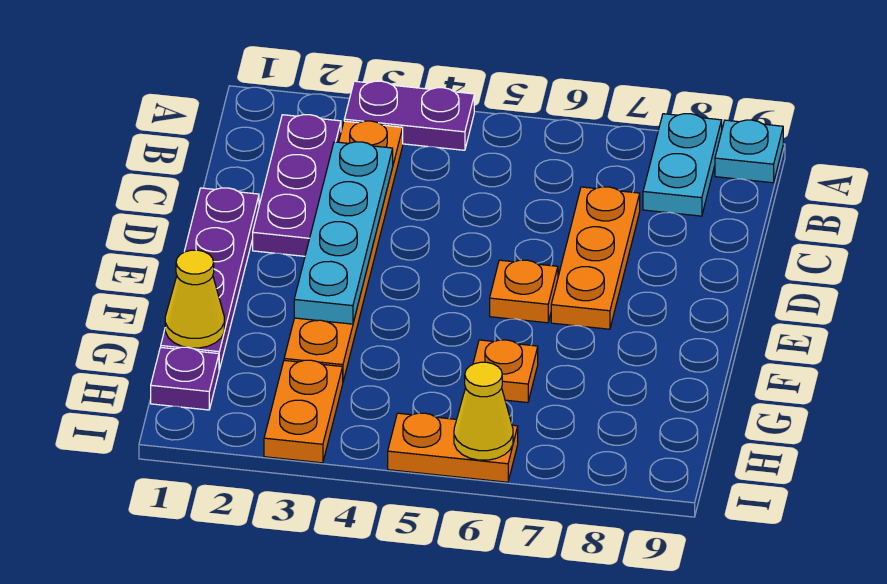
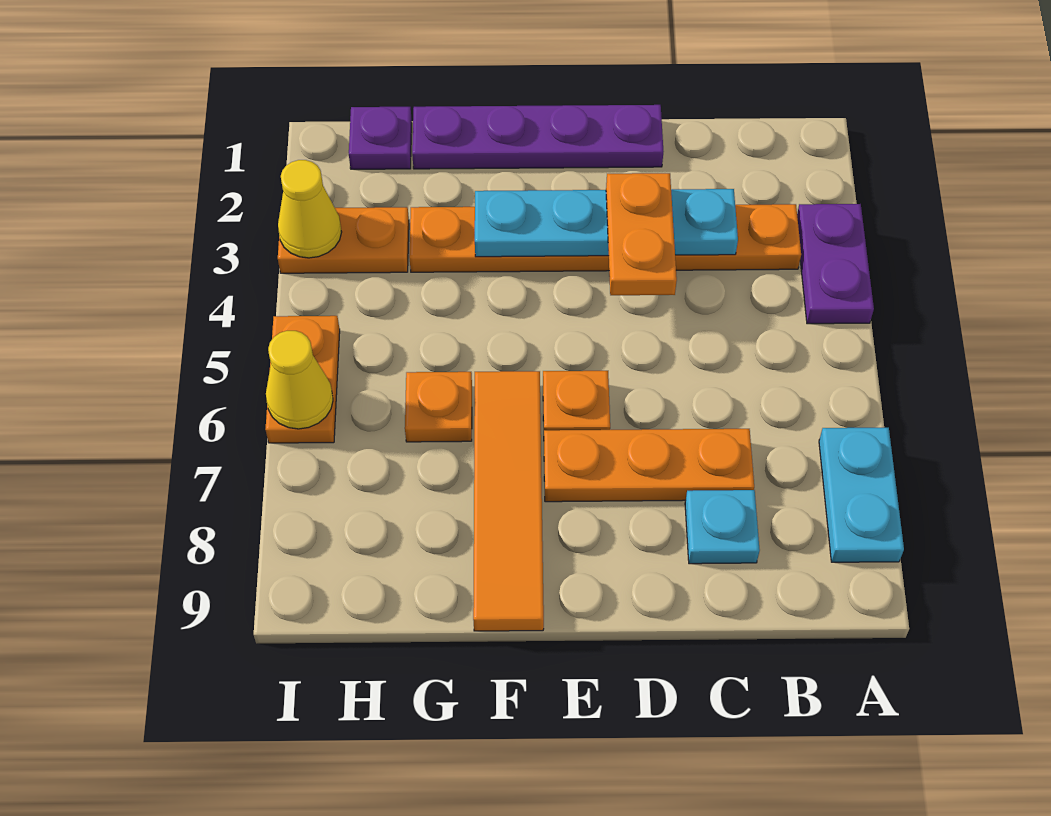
cyan 1x2 plate [643,114,722,216] -> cyan 1x2 plate turned to [819,428,904,562]
cyan 1x1 plate [715,120,783,183] -> cyan 1x1 plate moved to [685,490,760,564]
purple 1x3 plate [253,115,341,256] -> none
none -> orange 1x2 plate [606,173,677,295]
none -> orange 1x4 tile [473,371,544,631]
yellow 1x1 cone [165,250,224,348] -> yellow 1x1 cone moved to [278,160,342,258]

